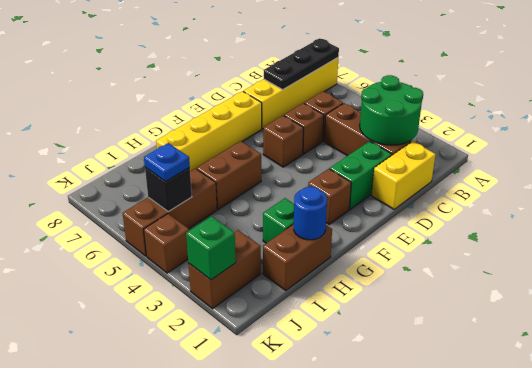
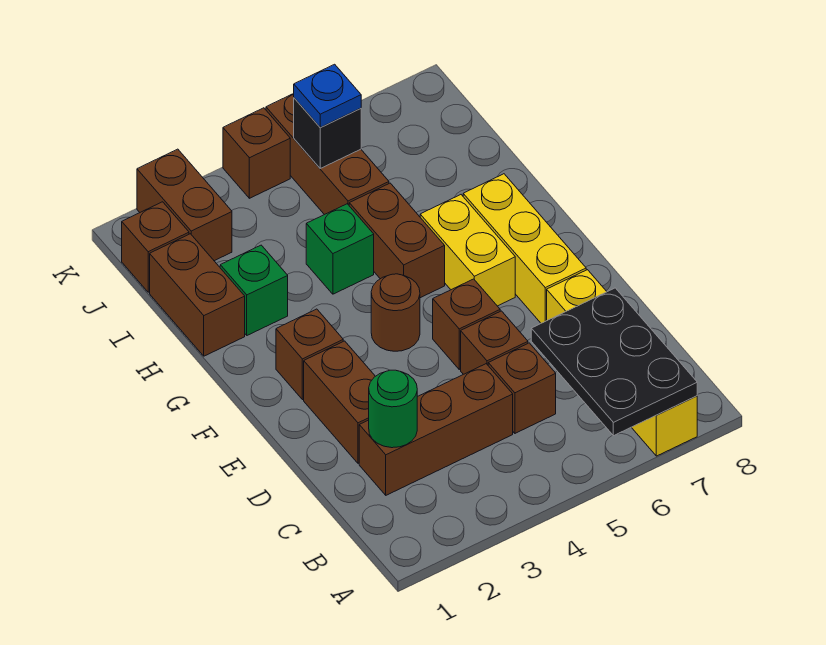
black 1x3 plate [264,38,339,90] -> black 2x3 plate [531,288,697,436]
green 2x2 round brick [360,75,423,145] -> green 1x1 round brick [369,370,417,448]
yellow 1x2 brick [372,141,436,209] -> yellow 1x2 brick moved to [420,195,515,306]
green 1x2 brick [330,141,392,209] -> brown 1x2 brick [304,341,375,463]
yellow 1x4 brick [156,91,262,172] -> yellow 1x3 brick [463,174,586,323]
none -> brown 1x1 round brick [371,274,420,351]
blue 1x1 round brick [294,187,327,240] -> none
none -> brown 1x1 brick [122,202,189,292]
green 1x1 brick [186,216,236,280] -> green 1x1 brick moved to [306,204,374,294]

